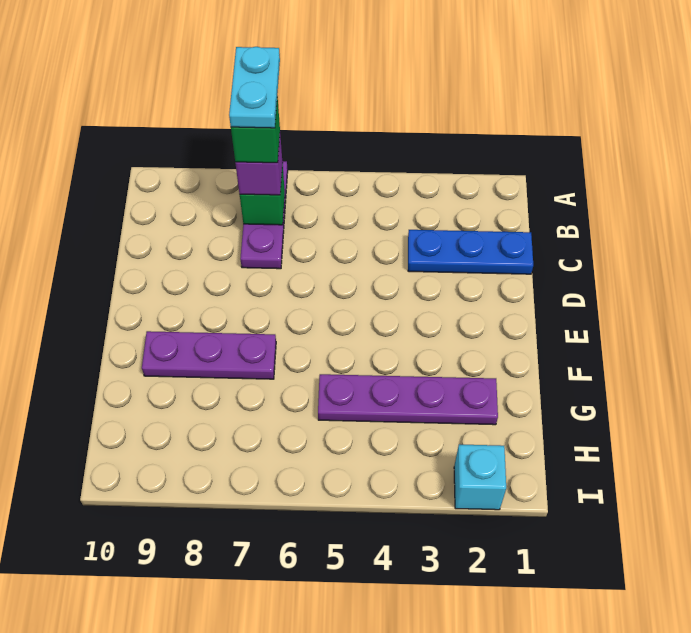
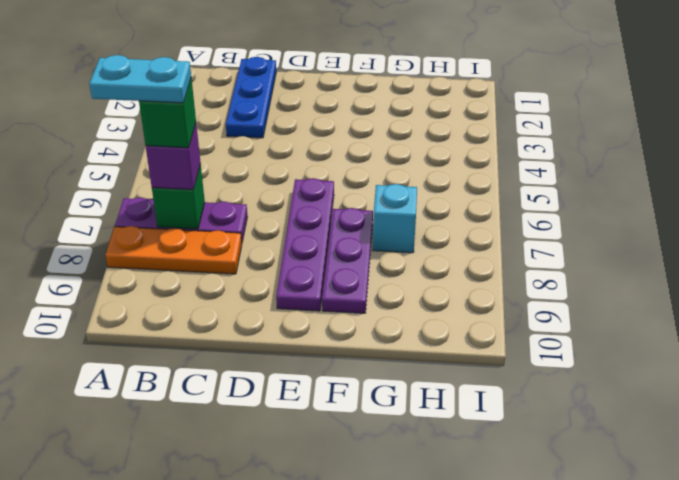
none -> orange 1x3 plate [105,226,242,274]
purple 1x4 plate [318,374,498,425] -> purple 1x4 plate moved to [276,178,334,311]
cyan 1x1 brick [454,444,506,510] -> cyan 1x1 brick moved to [373,184,417,253]

